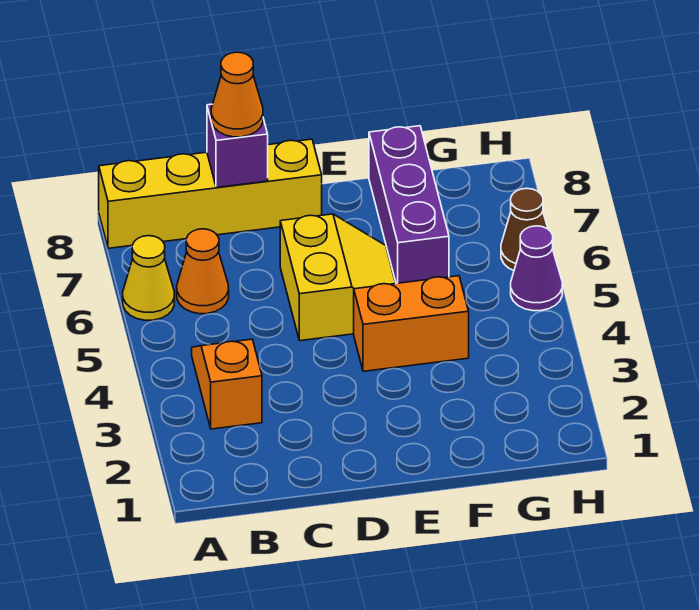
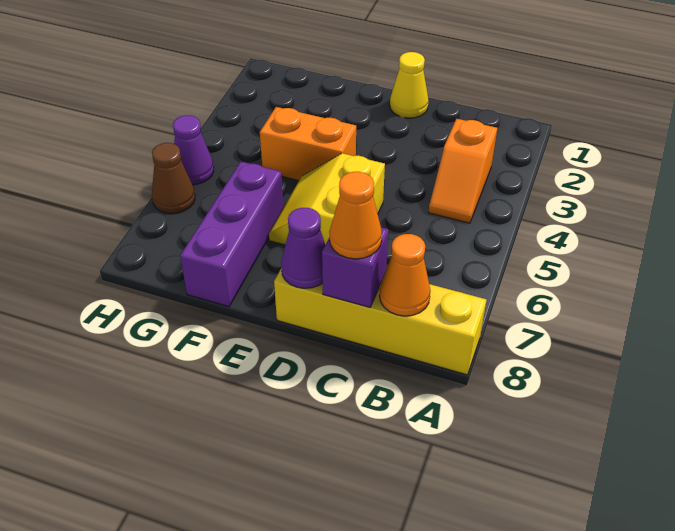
yellow 1x1 cone [123,236,174,320] -> yellow 1x1 cone moved to [390,52,429,118]
orange 1x1 cone [177,229,229,314] -> orange 1x1 cone moved to [379,234,430,316]
none -> purple 1x1 cone [281,208,325,288]

